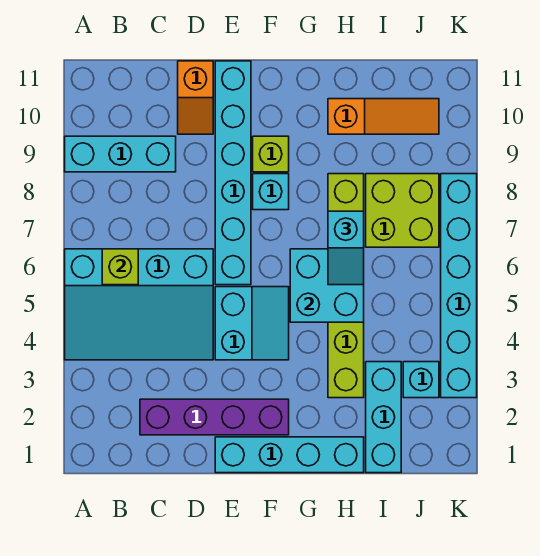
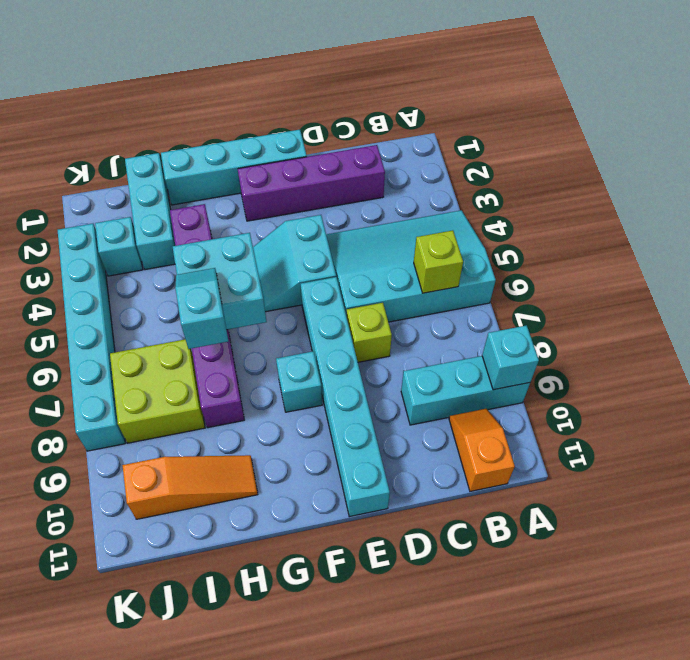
none -> cyan 1x1 brick [482,325,539,390]
orange 1x2 slope [178,61,213,134] -> orange 1x2 slope moved to [449,409,515,491]
lime 1x1 brick [253,136,289,172] -> lime 1x1 brick moved to [347,303,392,362]
lime 1x6 brick [328,174,364,398] -> purple 1x6 brick [170,204,244,428]
orange 1x3 slope [328,99,439,134] -> orange 1x3 slope turned to [122,455,258,519]

